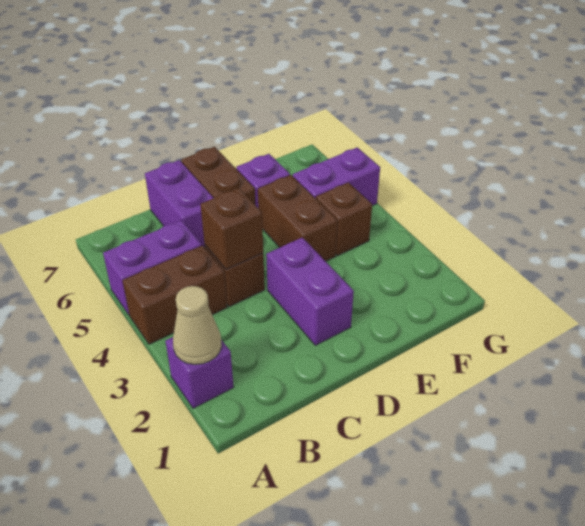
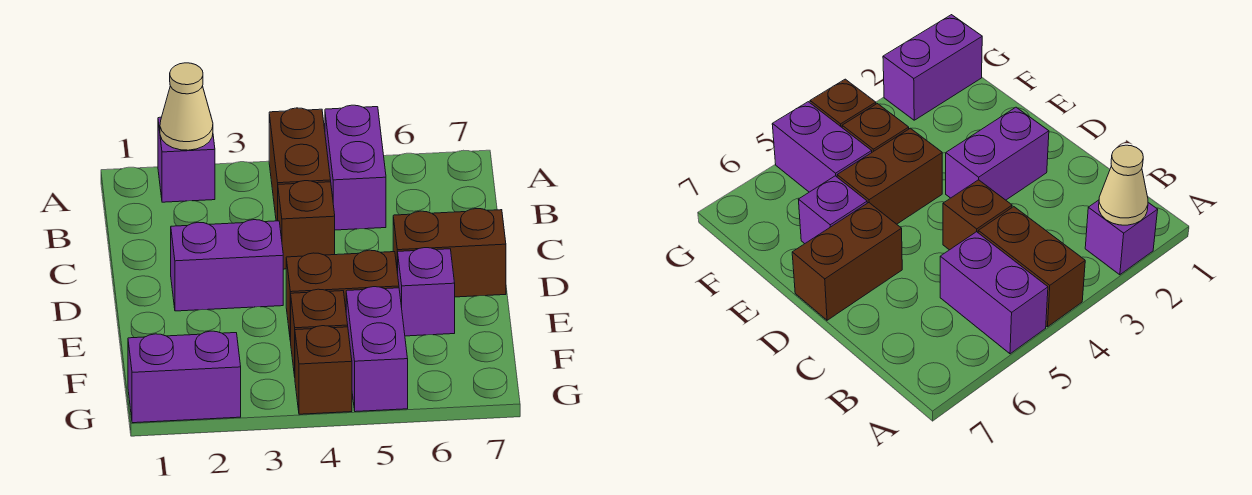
brown 1x1 brick [200,188,263,270] -> brown 1x1 brick moved to [295,326,352,414]
purple 1x2 brick [145,160,213,247] -> purple 1x2 brick moved to [128,331,241,423]

